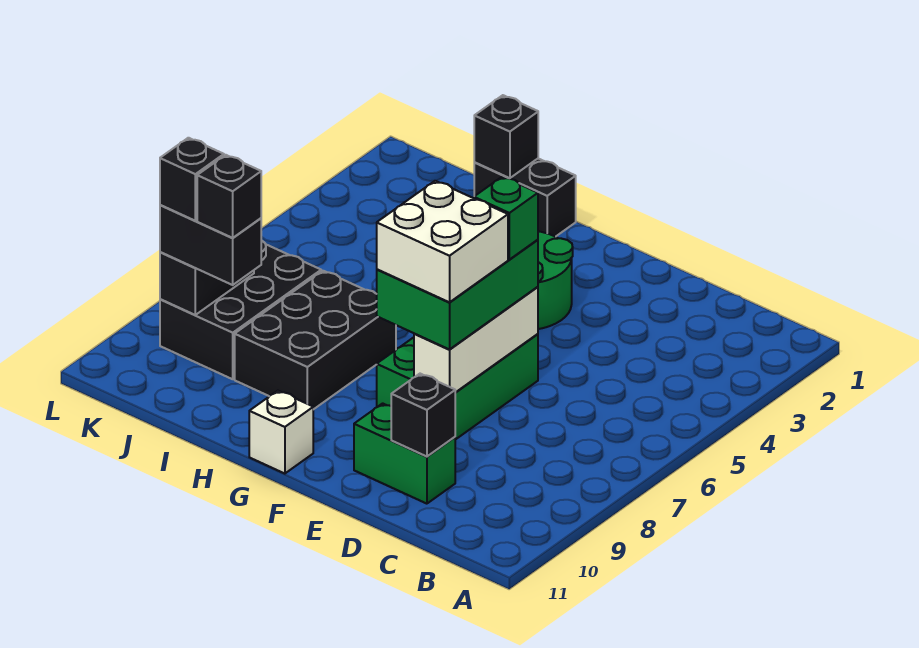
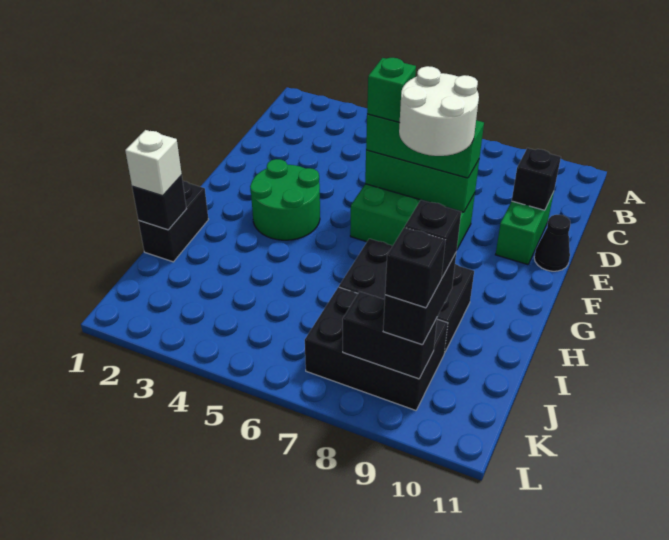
white 1x3 brick [414,287,538,393] -> green 1x3 brick [365,150,479,212]
green 2x3 brick [377,240,538,349] -> green 1x3 brick [366,114,484,178]
white 2x2 brick [377,181,508,303] -> white 2x2 round brick [399,66,479,156]
none -> black 1x1 cone [534,215,570,271]
white 1x1 brick [249,391,313,474] -> white 1x1 brick moved to [125,130,182,196]

